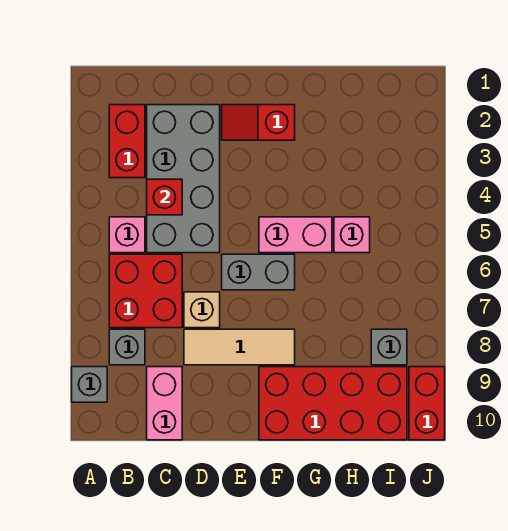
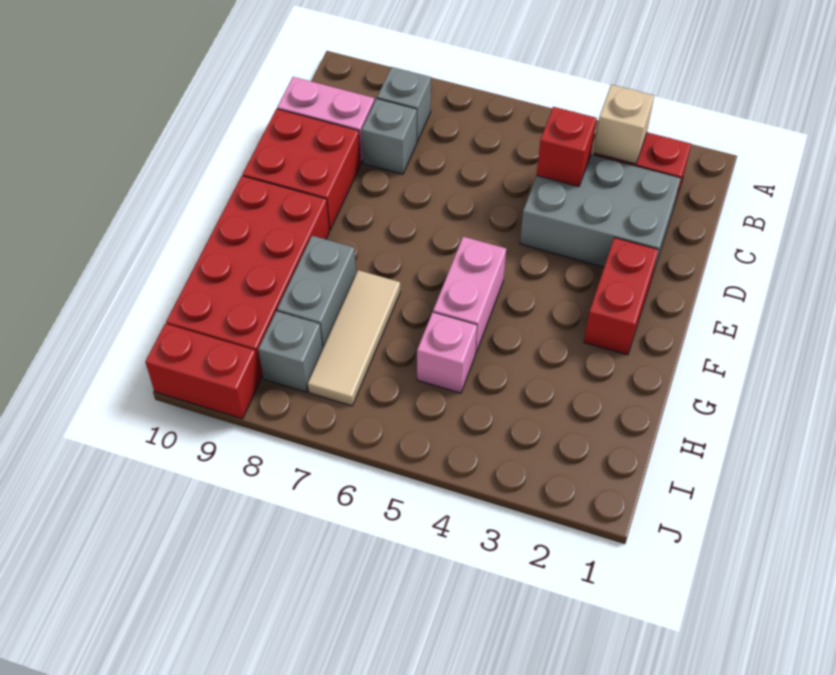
grey 1x1 brick [72,367,107,402] -> grey 1x1 brick moved to [362,99,417,174]
pink 1x1 brick [109,217,145,253] -> none
red 2x2 brick [109,254,182,328] -> red 2x2 brick moved to [243,109,361,230]
grey 2x4 brick [147,105,220,253] -> grey 2x3 brick [520,155,681,276]
tan 1x1 brick [184,292,220,328] -> tan 1x1 brick moved to [594,85,654,164]
tan 1x3 tile [184,329,295,365] -> tan 1x3 tile moved to [308,270,400,406]
red 1x2 slope [222,105,295,140] -> red 1x2 brick [584,238,659,355]
grey 1x2 brick [222,254,295,290] -> grey 1x2 brick moved to [277,236,356,348]

